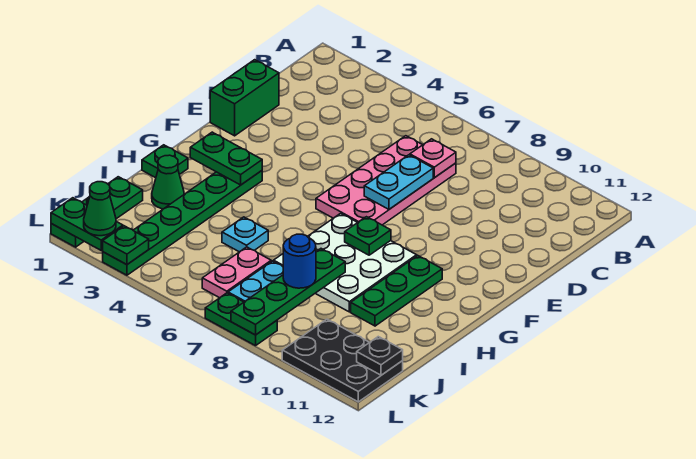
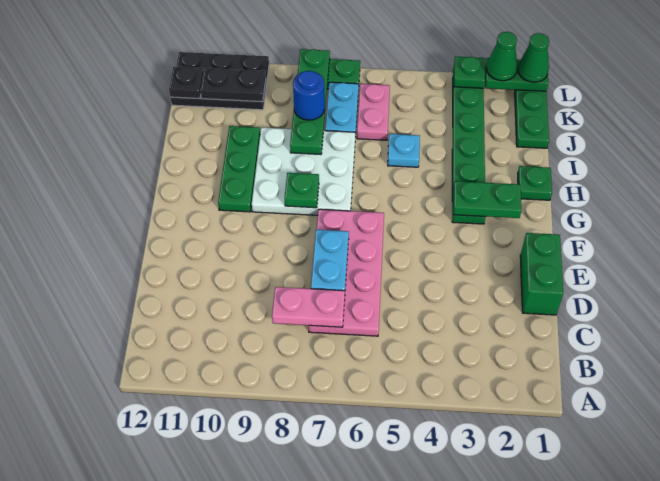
pink 1x1 plate [410,139,456,178] -> pink 1x2 plate [272,287,345,327]
green 1x1 cone [152,155,184,209] -> green 1x1 cone moved to [518,33,549,82]
none -> black 1x2 plate [201,68,266,102]

